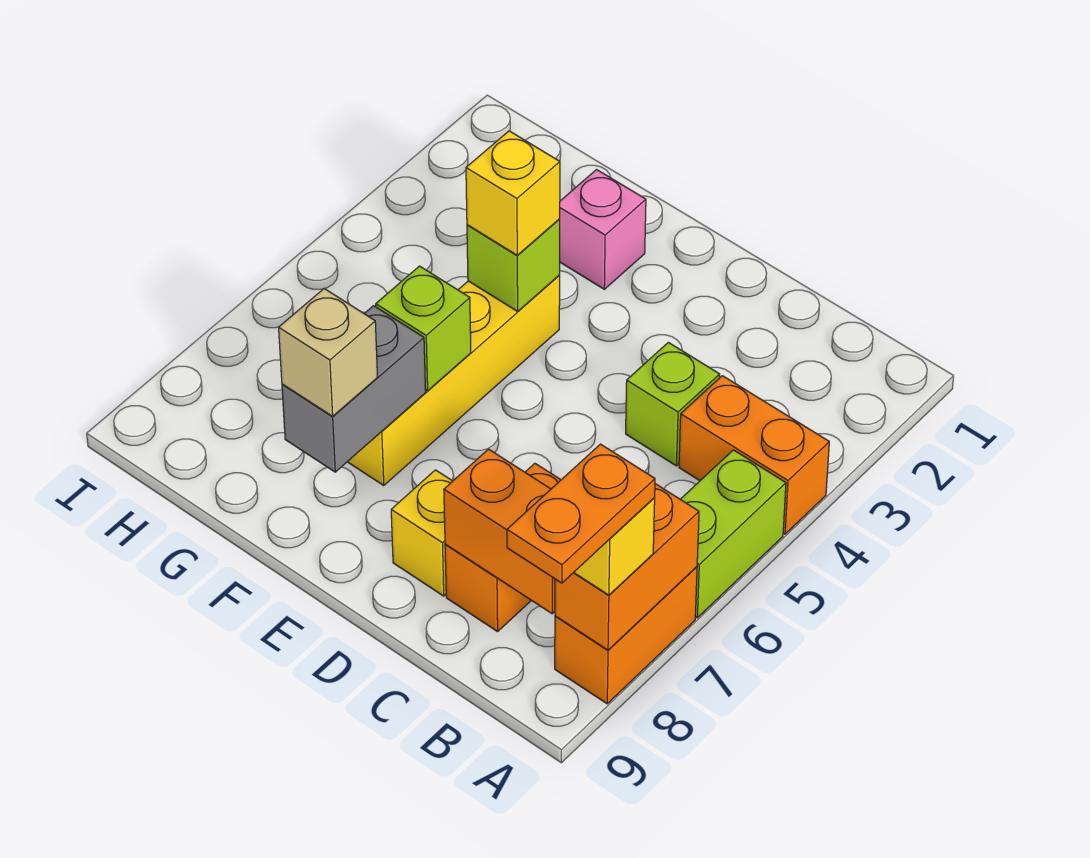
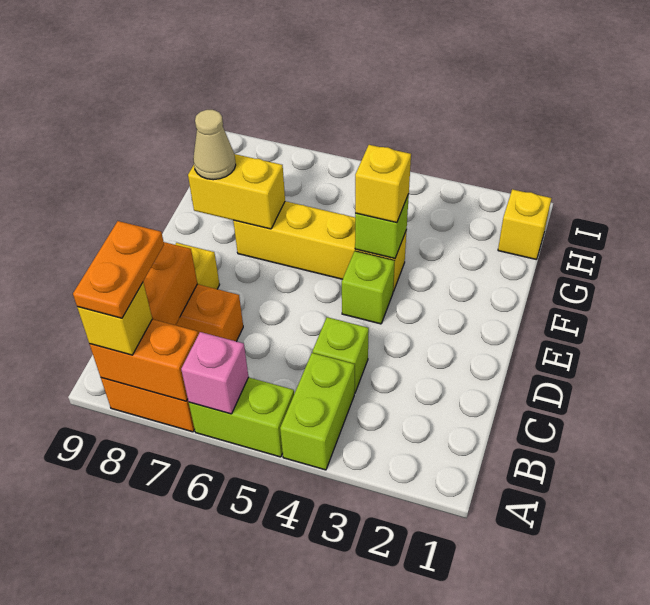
orange 1x2 brick [679,376,829,534] -> lime 1x2 brick [280,353,355,470]
orange 1x2 plate [507,444,655,583] -> orange 1x2 plate turned to [73,221,164,318]
pink 1x1 brick [560,170,646,289] -> pink 1x1 brick moved to [181,332,248,414]
lime 1x1 brick [376,266,471,391] -> lime 1x1 brick moved to [342,251,395,324]
grey 1x2 brick [282,306,426,472] -> yellow 1x2 brick [188,154,285,229]
tan 1x1 brick [279,289,378,416] -> tan 1x1 cone [193,110,236,180]
none -> yellow 1x1 brick [498,189,551,259]

